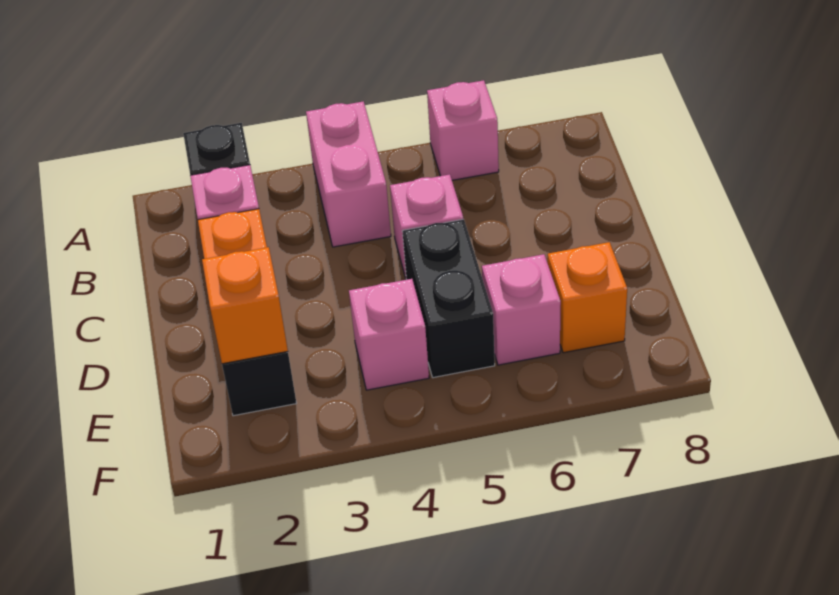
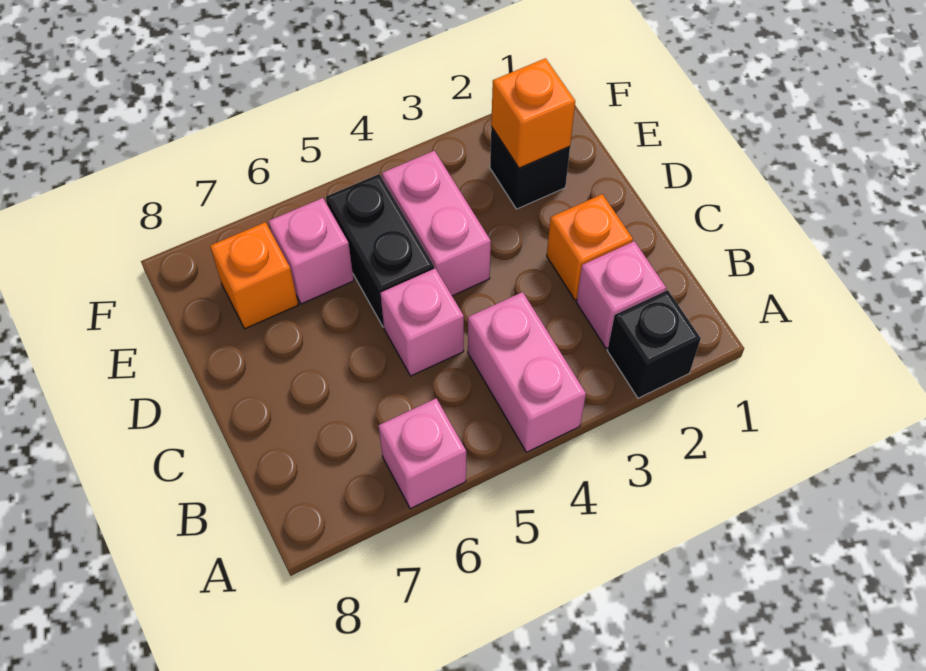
pink 1x1 brick [349,279,429,390] -> pink 1x2 brick [382,151,491,296]

